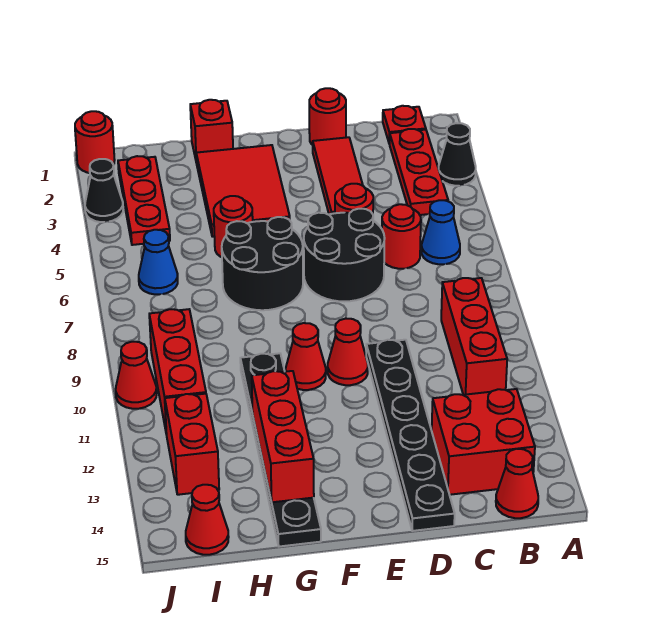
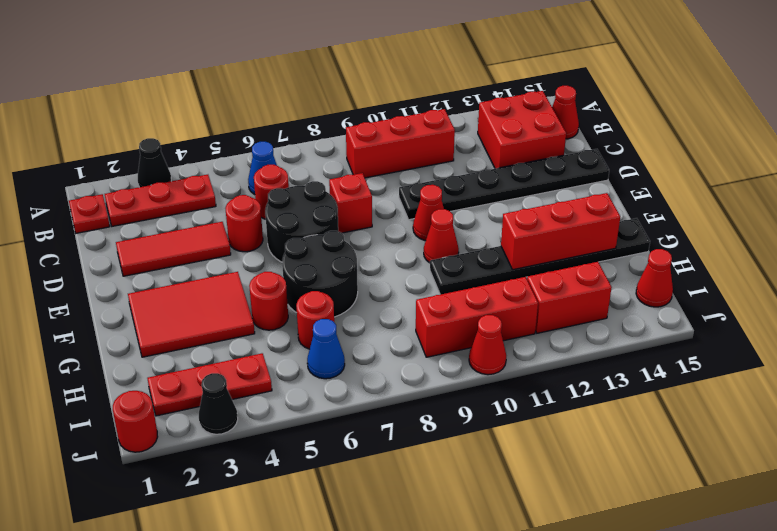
red 1x1 round brick [309,88,346,145] -> red 1x1 round brick moved to [296,291,334,349]
red 1x1 brick [190,100,233,163] -> red 1x1 brick moved to [329,173,372,233]

